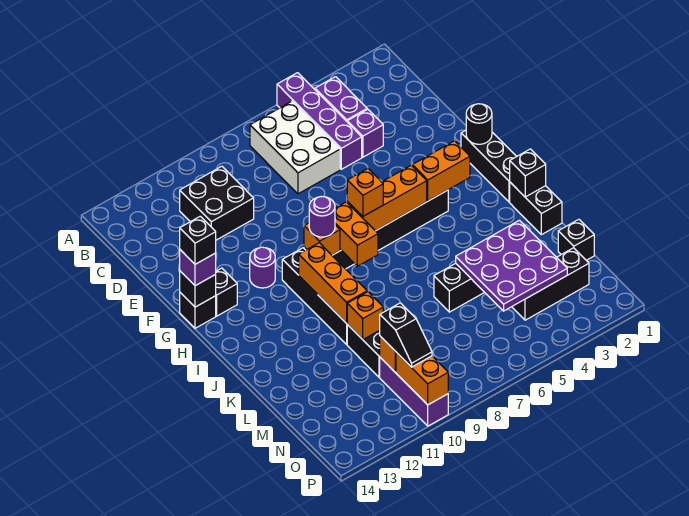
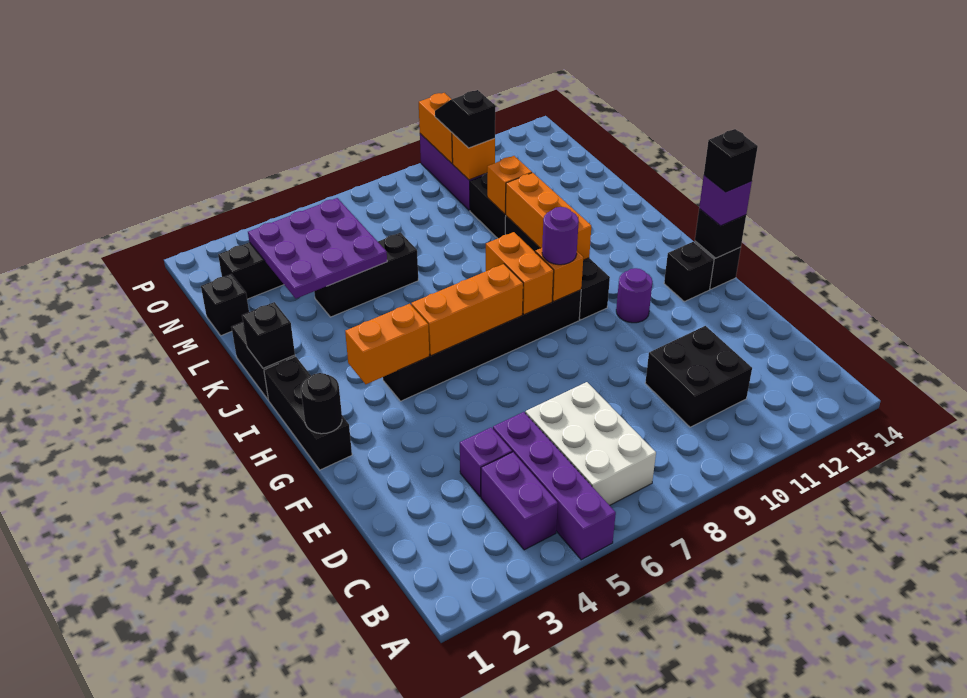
orange 1x1 brick [347,169,383,216] -> none

